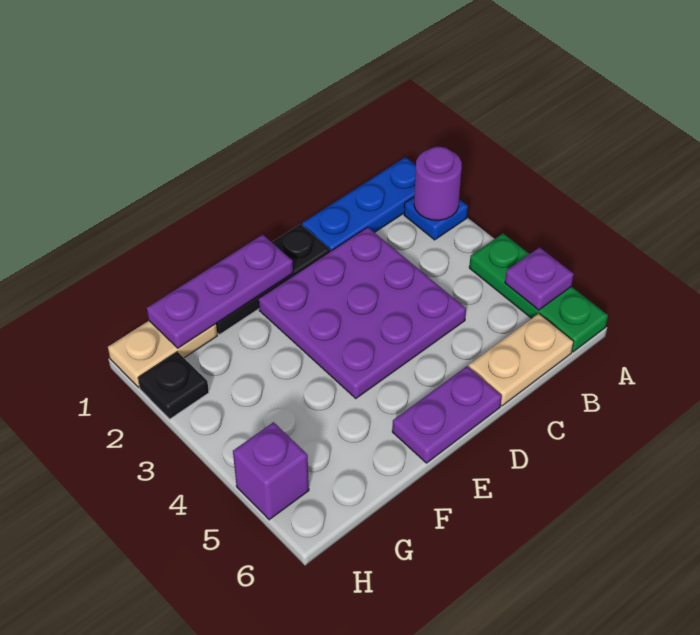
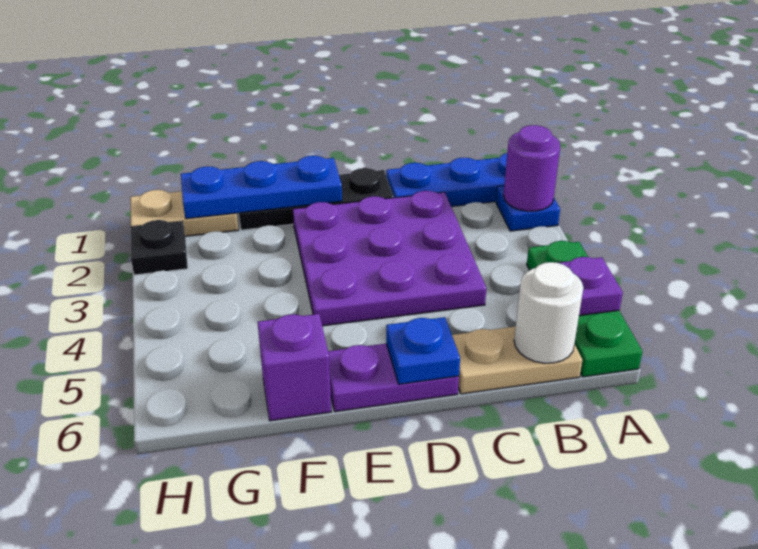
none -> white 1x1 round brick [514,262,583,363]
none -> blue 1x1 plate [386,317,460,384]
purple 1x3 plate [147,234,293,348] -> blue 1x3 plate [181,156,342,219]
purple 1x1 brick [233,422,309,520] -> purple 1x1 brick moved to [258,314,331,421]

